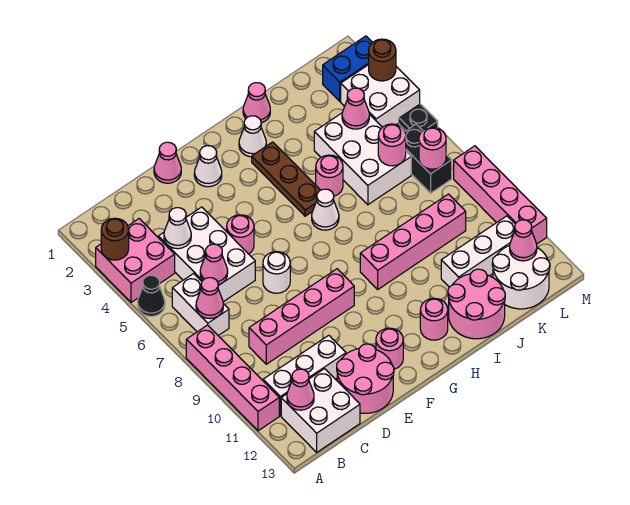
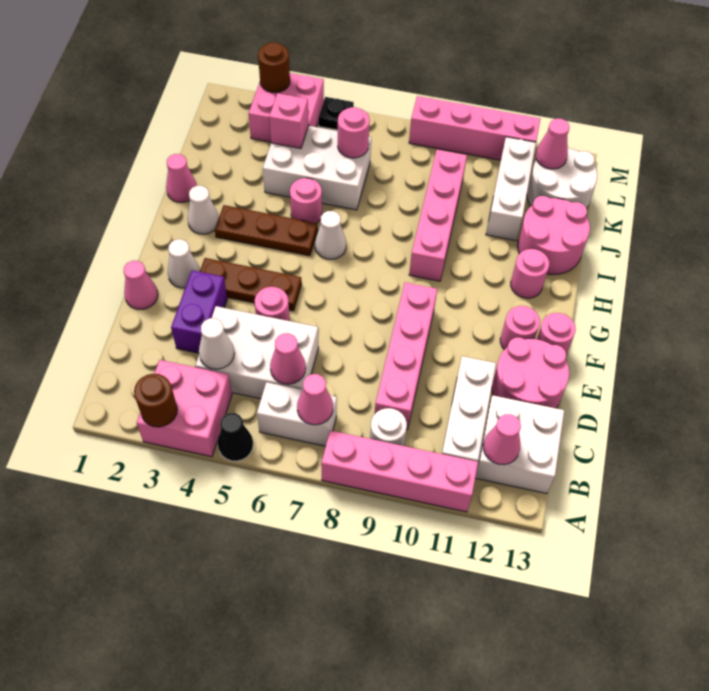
none -> purple 1x2 brick [171,270,227,353]
white 1x1 round brick [263,252,290,293] -> white 1x1 round brick moved to [370,408,407,446]
none -> brown 1x3 plate [200,258,302,311]
pink 1x1 cone [342,88,369,129] -> pink 1x1 brick [269,93,309,148]
blue 1x2 brick [323,36,373,101] -> none
white 2x2 brick [341,65,420,127] -> pink 2x2 brick [248,73,324,142]
black 1x2 brick [405,124,452,193] -> none
pink 1x1 round brick [419,127,446,169] -> pink 1x1 round brick moved to [537,313,576,355]

